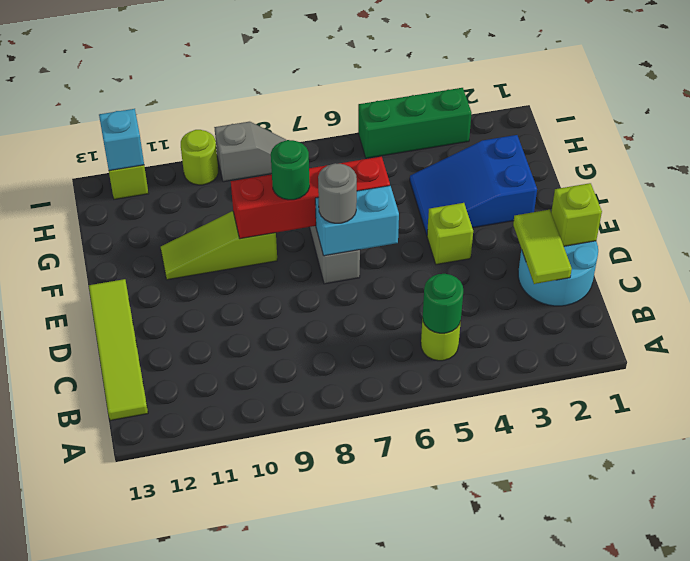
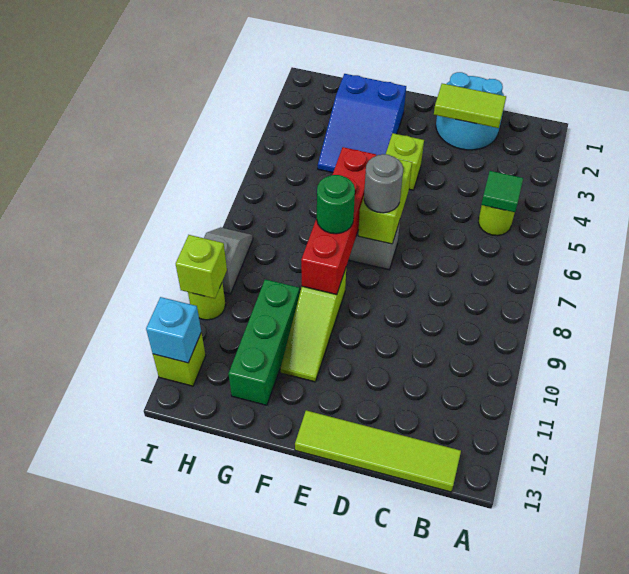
green 1x1 round brick [423,274,463,333] -> green 1x1 tile [481,171,523,212]
lime 1x1 brick [551,183,602,246] -> lime 1x1 brick moved to [176,235,227,299]
cyan 1x2 brick [315,186,399,256] -> lime 1x2 brick [358,159,412,244]
green 1x3 brick [358,88,472,158] -> green 1x3 brick moved to [229,279,300,405]

